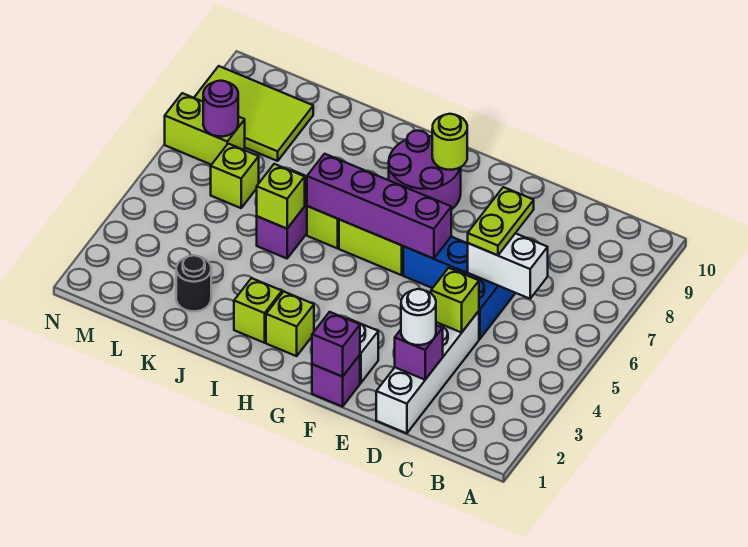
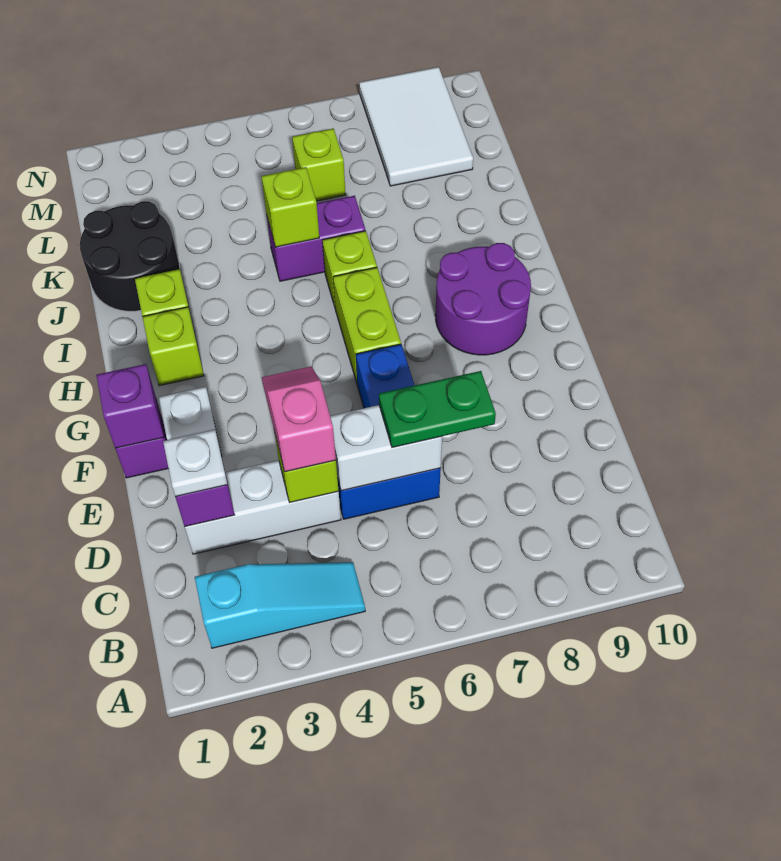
none -> cyan 1x3 slope [195,562,365,648]
white 1x2 brick [468,233,548,299] -> white 1x2 brick turned to [330,405,442,491]
white 1x4 brick [376,311,479,433] -> white 1x3 brick [185,460,341,554]
white 1x1 round brick [401,289,436,345] -> white 1x1 plate [163,430,227,497]
none -> pink 1x2 slope [262,367,336,472]
lime 1x2 plate [468,187,534,255] -> green 1x2 plate [379,371,496,448]
purple 1x4 brick [307,154,451,259] -> none
lime 1x1 round brick [432,114,467,170] -> none
black 1x1 round brick [176,255,211,311] -> black 2x2 round brick [80,201,180,311]
lime 2x3 tile [194,66,313,161] -> white 2x3 tile [359,67,473,186]
lime 1x2 brick [165,93,245,165] -> none
purple 1x1 round brick [203,81,238,137] -> none

